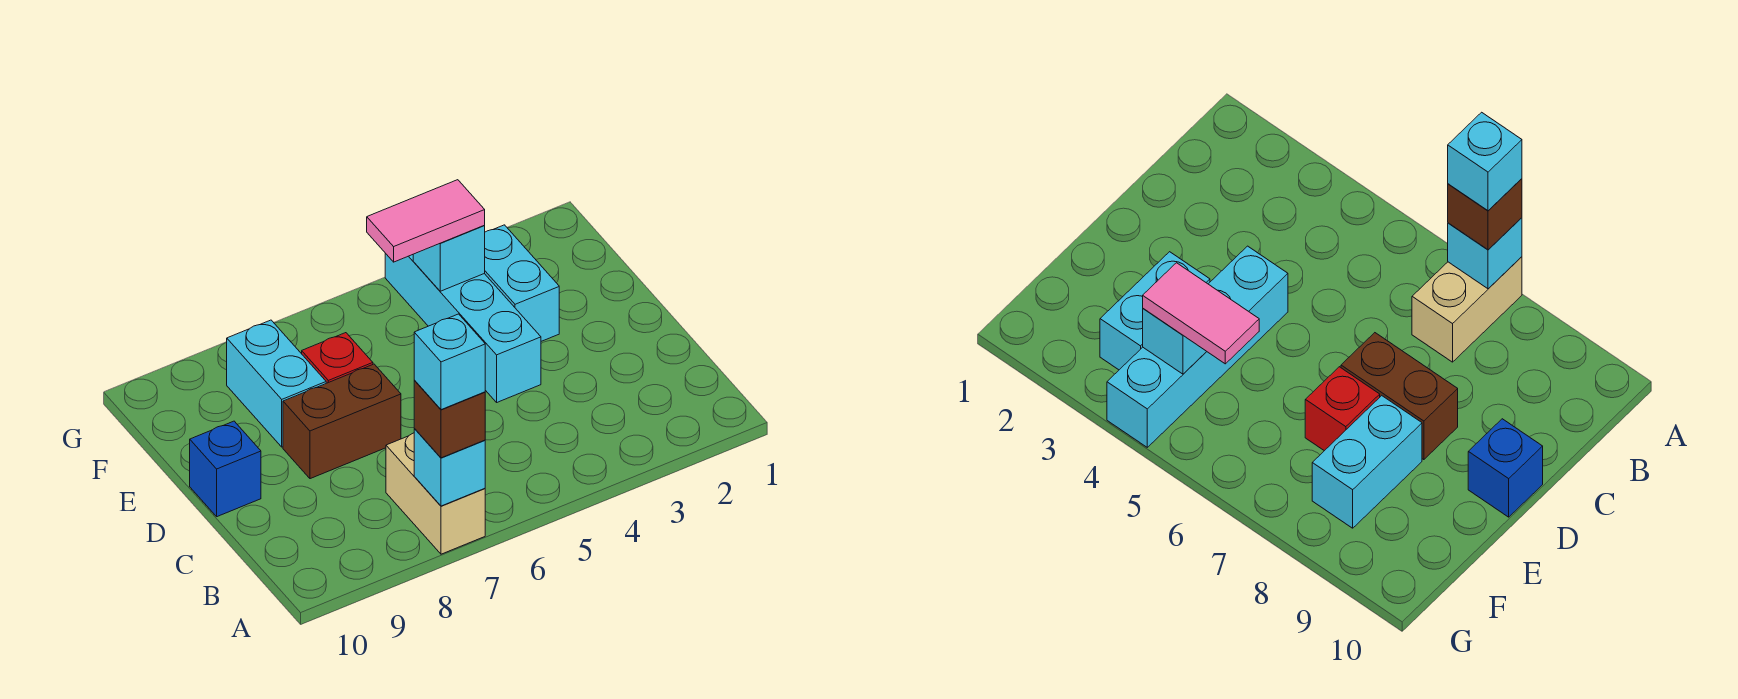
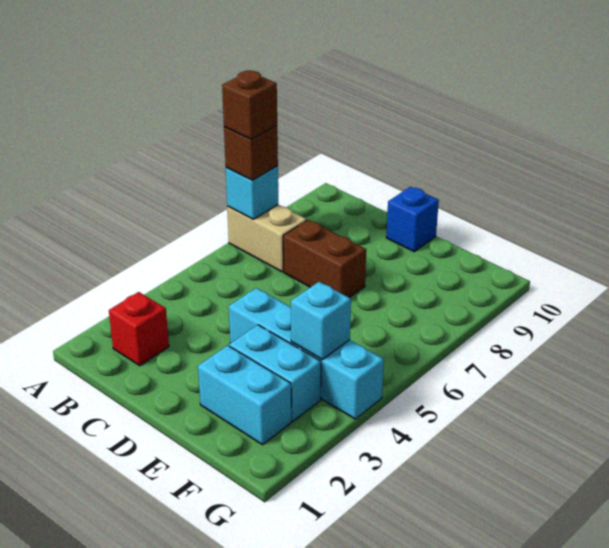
cyan 1x1 brick [414,314,485,410] -> brown 1x1 brick [222,71,277,139]
brown 1x2 brick [283,364,401,479] -> brown 1x2 brick turned to [283,220,366,298]
red 1x1 brick [302,333,373,383] -> red 1x1 brick moved to [109,292,169,366]
cyan 1x2 brick [227,320,326,447] -> cyan 1x2 brick moved to [198,345,291,445]
pink 1x2 tile [367,180,485,262] -> none

